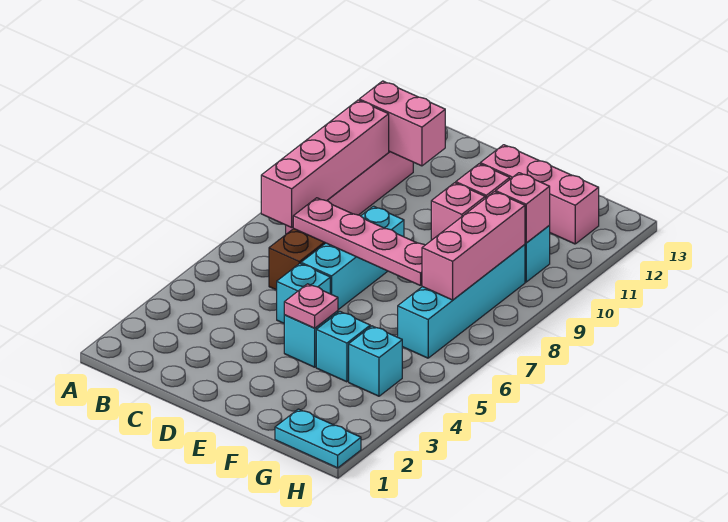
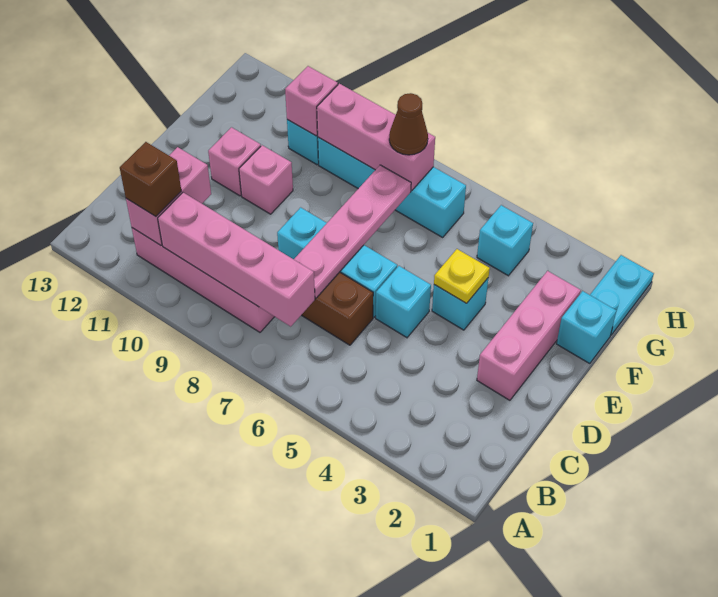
none -> brown 1x1 brick [120,142,181,216]
pink 1x1 plate [284,284,338,328] -> yellow 1x1 plate [434,249,490,303]
pink 1x3 brick [480,145,599,244] -> pink 1x3 brick moved to [477,271,581,400]
cyan 1x1 brick [316,311,370,382] -> cyan 1x1 brick moved to [557,291,617,364]
none -> brown 1x1 cone [389,93,428,155]

